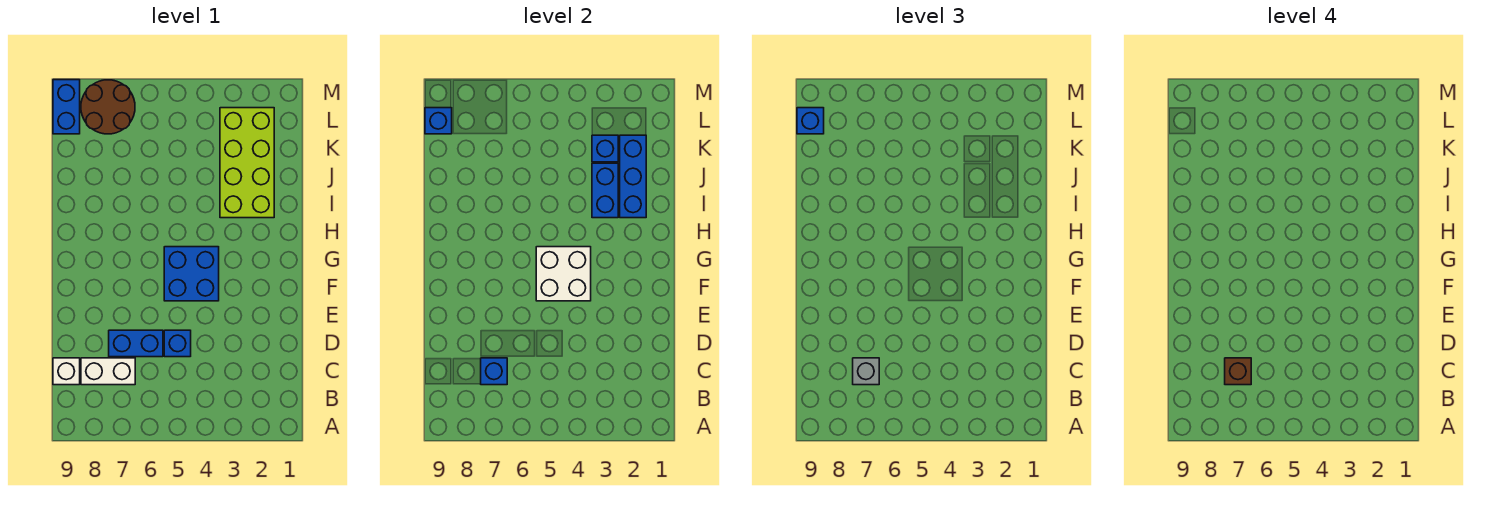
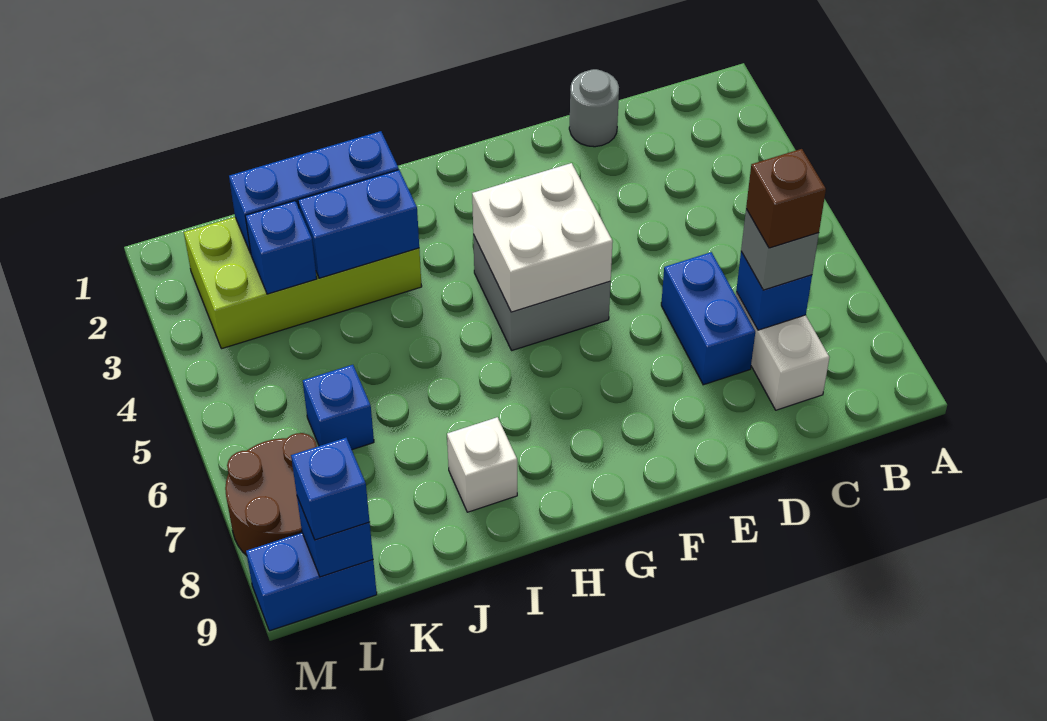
white 1x1 brick [53,358,80,385] -> white 1x1 brick moved to [447,417,517,512]
none -> grey 1x1 round brick [569,69,619,147]
blue 1x1 brick [164,330,191,357] -> blue 1x1 brick moved to [303,365,374,450]
blue 2x2 brick [164,247,219,301] -> grey 2x2 brick [473,235,611,350]

